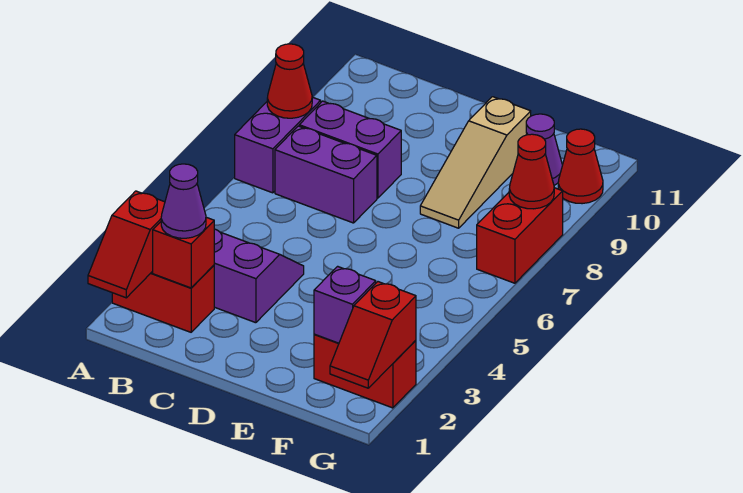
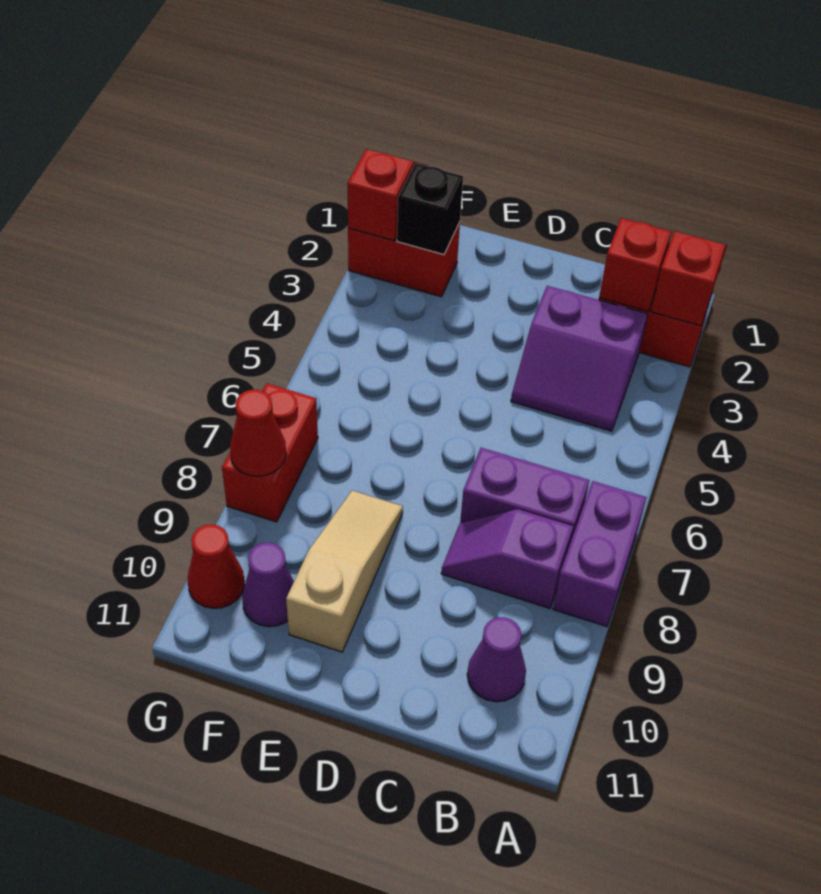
red 1x1 cone [267,44,312,118] -> none
purple 1x1 cone [161,164,206,238] -> purple 1x1 cone moved to [467,617,526,702]
purple 1x2 brick [299,101,401,198] -> purple 1x2 slope [441,509,573,608]
purple 1x1 brick [314,266,376,343] -> black 1x1 brick [397,163,463,254]

